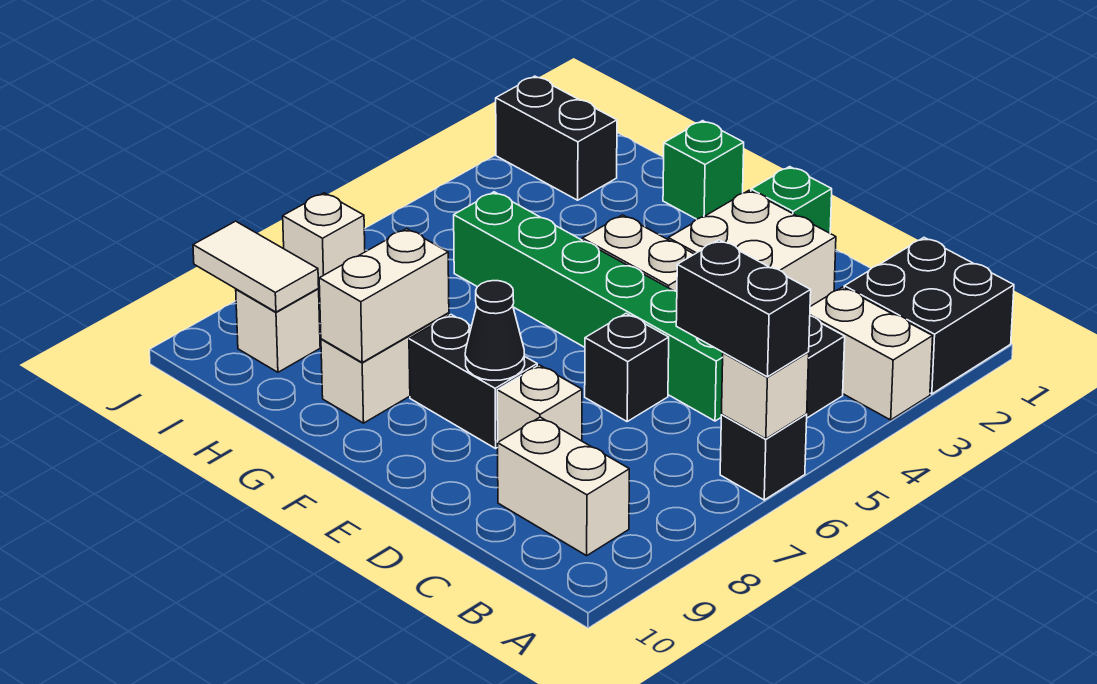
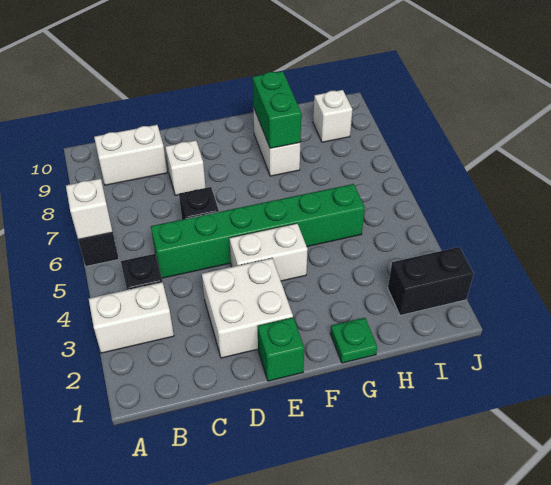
black 2x2 brick [844,238,1014,394] -> none
black 1x2 brick [676,240,811,377] -> none
black 1x2 brick [409,315,537,448] -> none
black 1x1 cone [465,281,525,380] -> none
green 1x1 brick [663,121,744,219] -> green 1x1 plate [330,318,377,363]
white 1x2 brick [319,229,449,362] -> green 1x2 brick [253,71,301,148]
white 1x2 tile [193,221,319,312] -> none
white 1x1 brick [283,193,365,295] -> none

